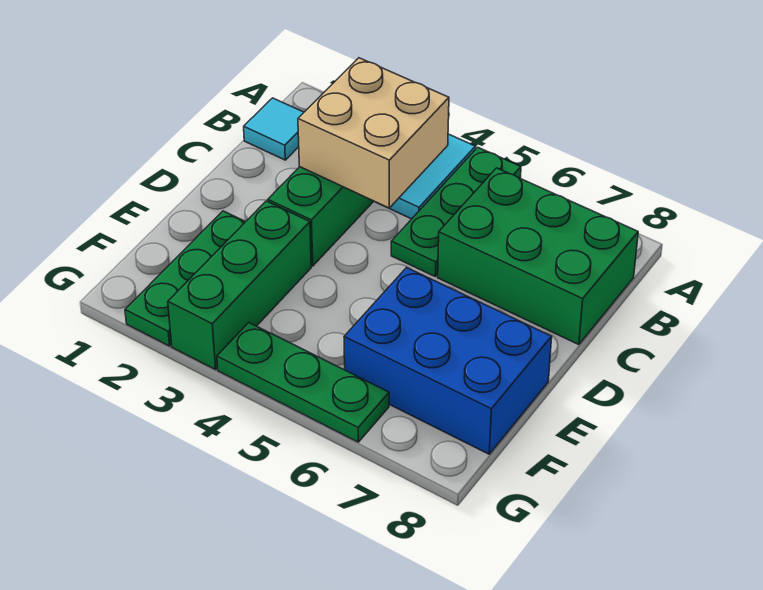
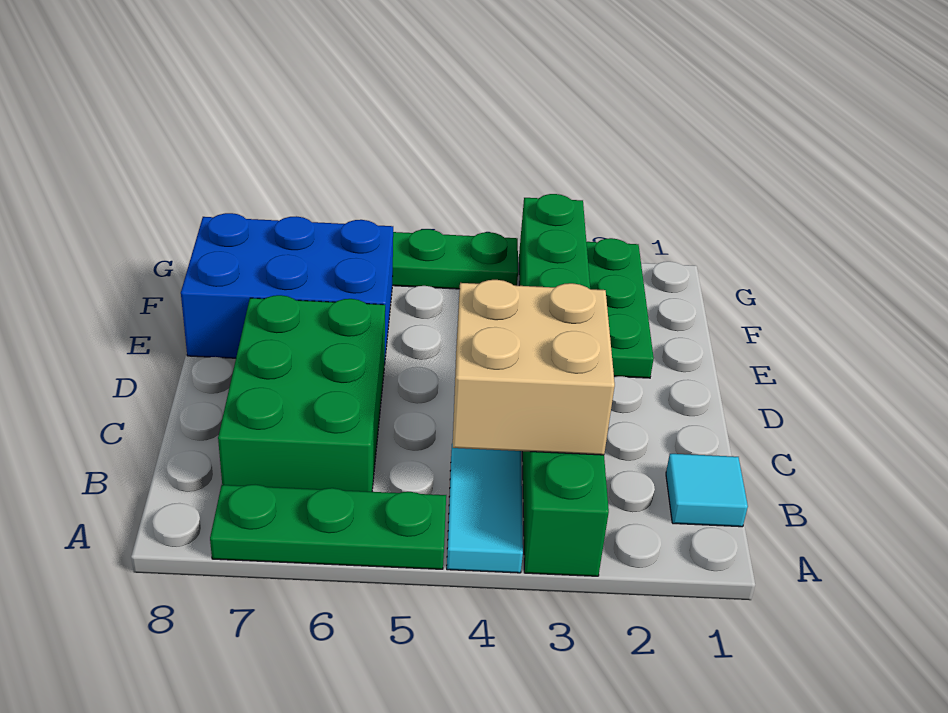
green 1x3 plate [391,147,521,276] -> green 1x3 plate turned to [210,485,446,569]
green 2x3 brick [438,168,638,345] -> green 2x3 brick turned to [218,295,385,492]

